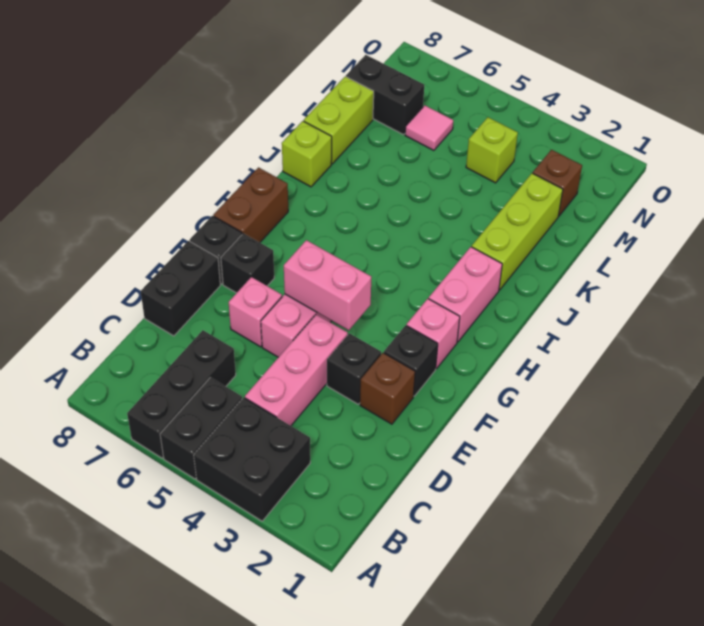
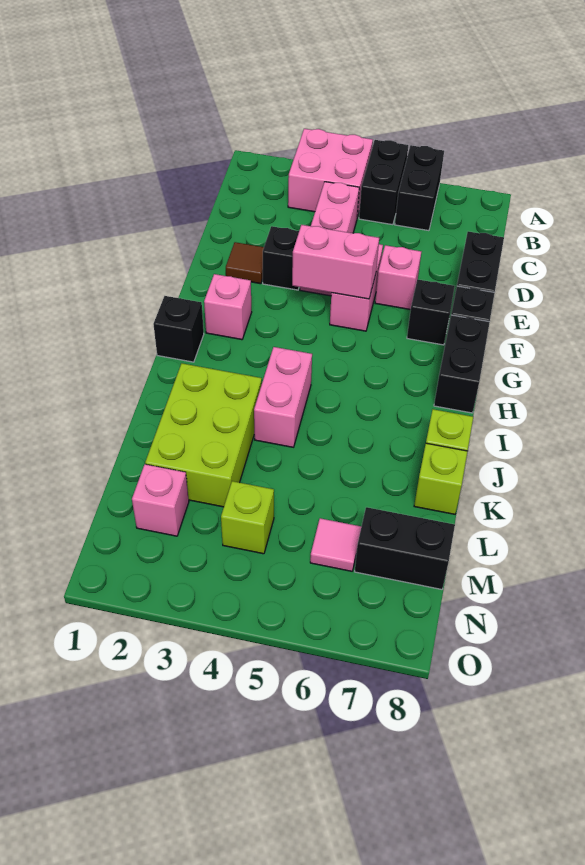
black 2x2 brick [194,398,310,521] -> pink 2x2 brick [288,129,373,218]
black 1x3 brick [127,330,236,458] -> black 1x2 brick [395,145,444,231]
brown 1x1 brick [360,353,415,424] -> brown 1x1 tile [226,242,264,284]
black 1x1 brick [384,325,438,396] -> black 1x1 brick moved to [153,296,204,362]
brown 1x2 brick [213,167,288,242] -> black 1x2 brick [434,315,490,413]
pink 1x2 brick [429,247,502,342] -> pink 1x2 brick moved to [254,347,312,447]
lime 1x3 brick [472,173,563,290] -> lime 2x3 brick [145,363,262,507]
lime 1x2 brick [304,76,374,164] -> lime 1x1 brick [414,443,468,514]
brown 1x1 brick [533,150,582,216] -> pink 1x1 brick [132,464,189,536]

